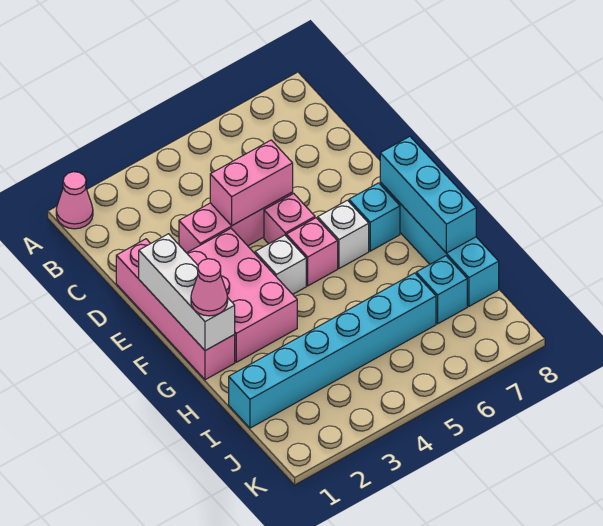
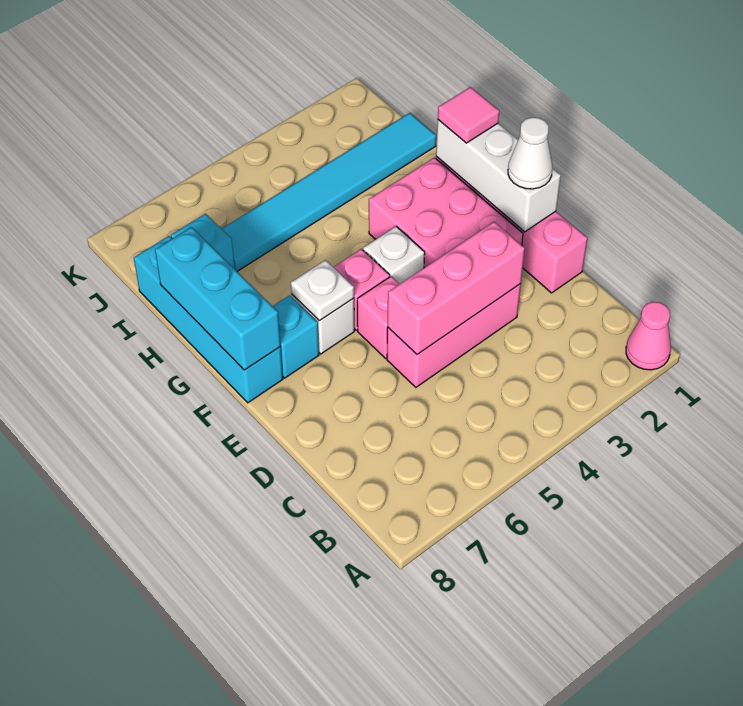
pink 1x2 brick [210,140,293,225] -> pink 1x3 brick [388,222,525,354]
none -> white 1x1 cone [508,117,552,189]
none -> white 1x1 plate [291,260,354,321]
pink 1x1 cone [191,259,228,316] -> pink 1x1 tile [438,87,499,143]
cyan 1x6 brick [229,273,436,428] -> cyan 1x6 tile [222,113,436,271]

